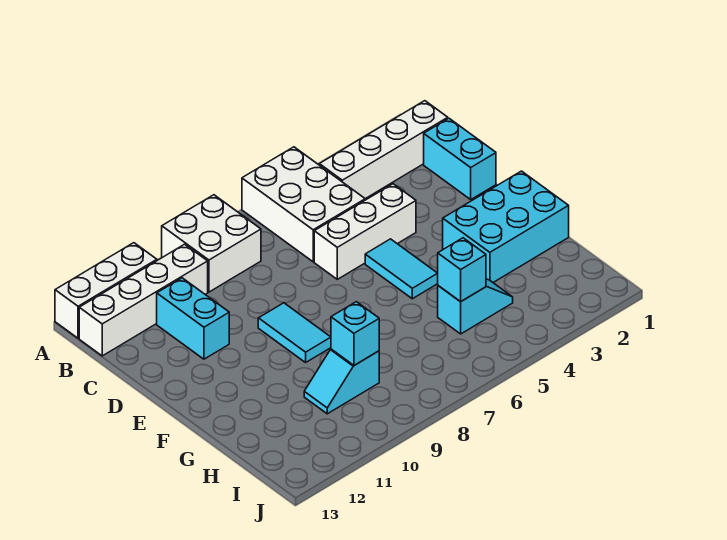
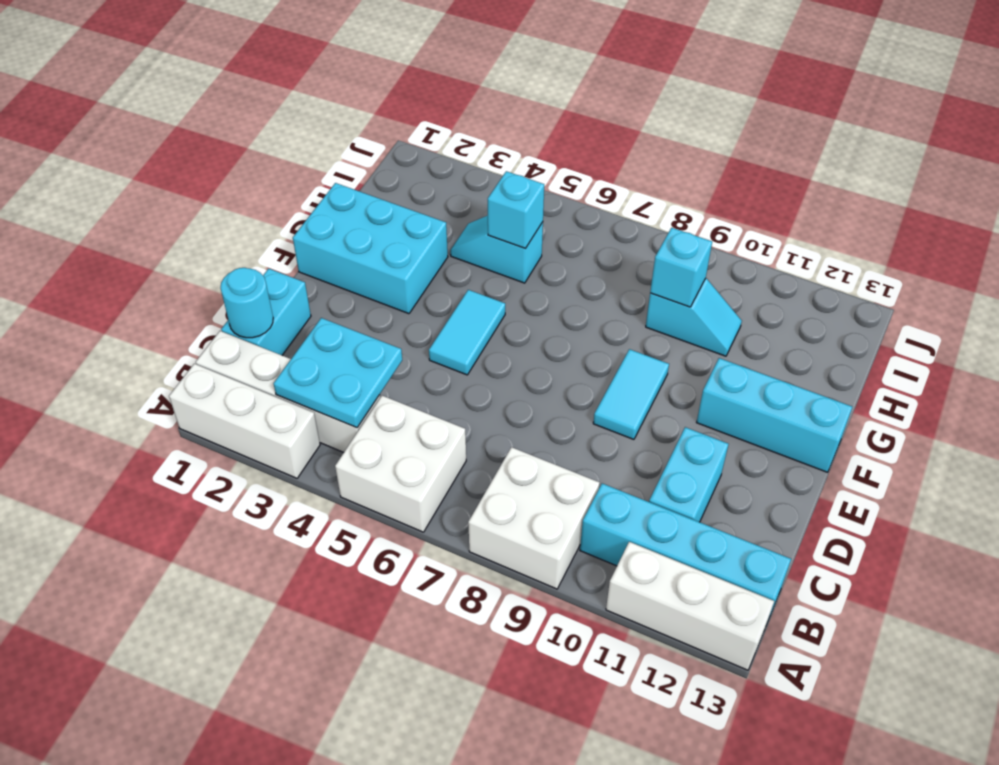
white 2x3 brick [242,147,365,262] -> white 2x2 brick [335,396,466,532]
none -> cyan 2x2 plate [274,318,402,428]
white 1x4 brick [79,244,208,356] -> cyan 1x4 brick [580,483,791,620]
none -> cyan 1x1 round brick [221,268,273,338]
white 1x3 brick [314,184,416,279] -> white 1x3 brick moved to [169,364,320,478]
none -> cyan 1x3 brick [697,358,852,472]

